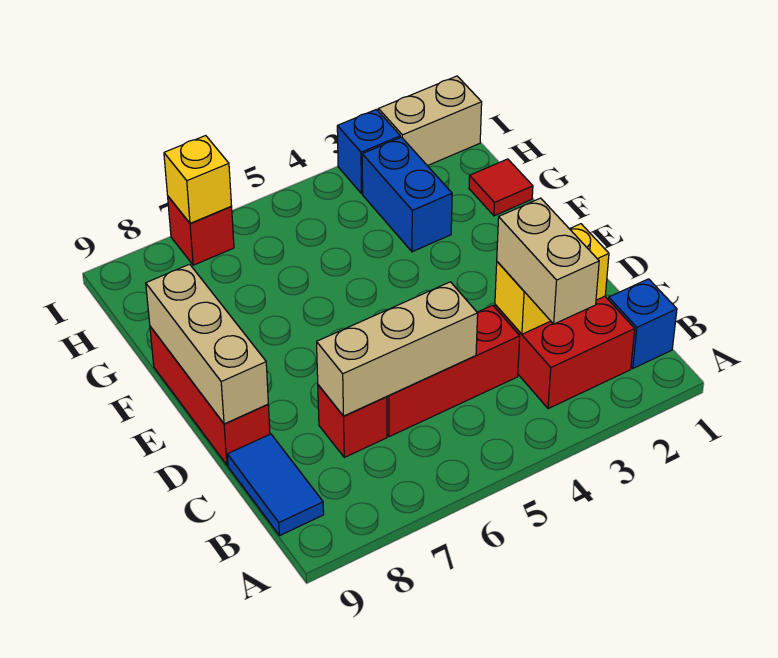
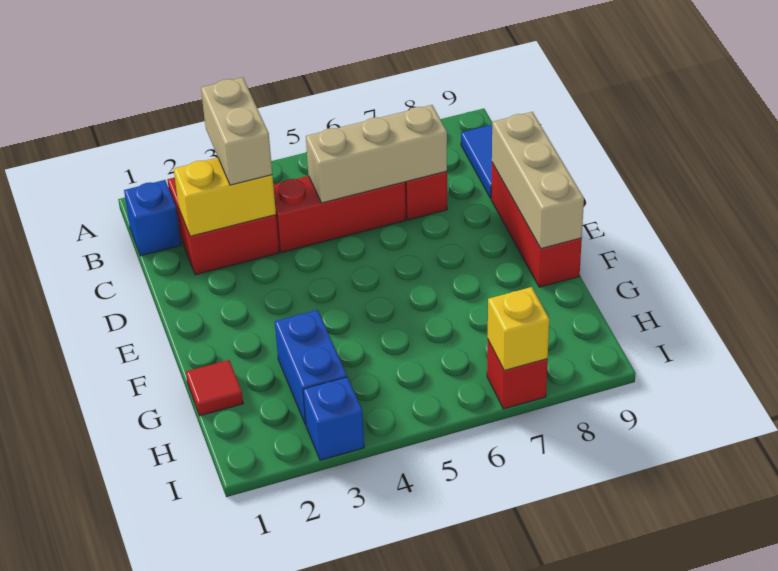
tan 1x2 brick [378,76,482,166] -> none

